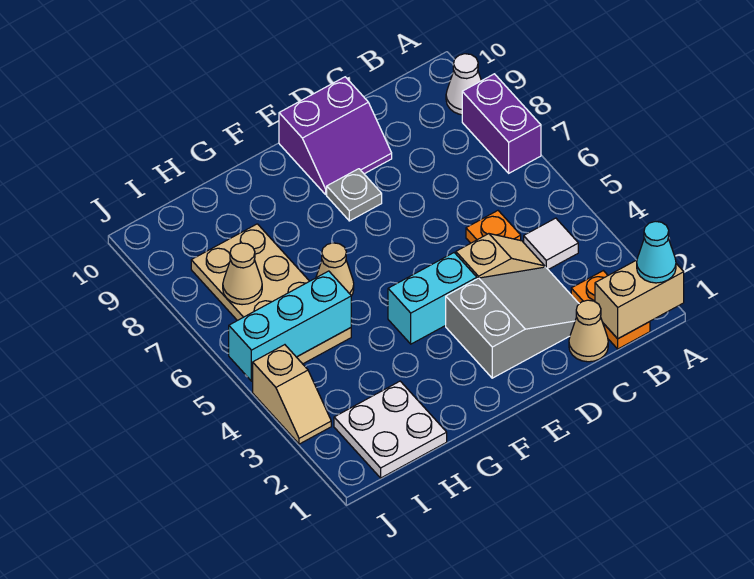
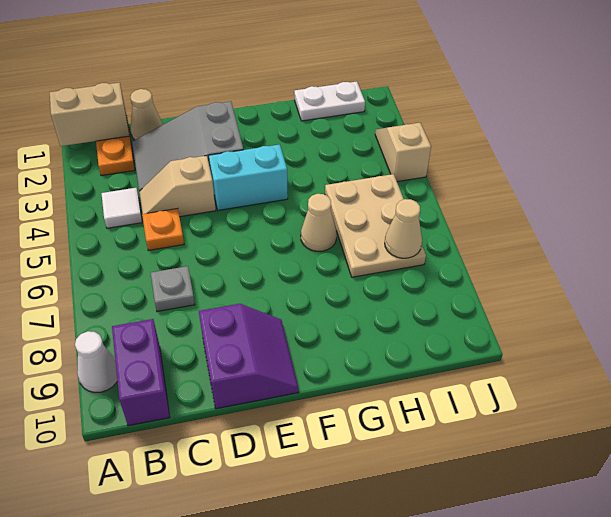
cyan 1x1 cone [637,221,676,283] -> none
purple 1x2 brick [462,74,541,173] -> purple 1x2 brick moved to [112,319,170,426]
purple 2x2 slope [279,77,392,194] -> purple 2x2 slope turned to [199,304,299,409]
grey 1x1 plate [327,169,382,221] -> grey 1x1 plate moved to [151,266,195,312]
white 2x2 plate [334,381,447,478] -> white 1x2 plate [294,81,365,121]
tan 2x4 plate [191,224,351,364] -> tan 2x3 plate [325,174,426,277]
cyan 1x3 brick [229,271,351,381] -> none

